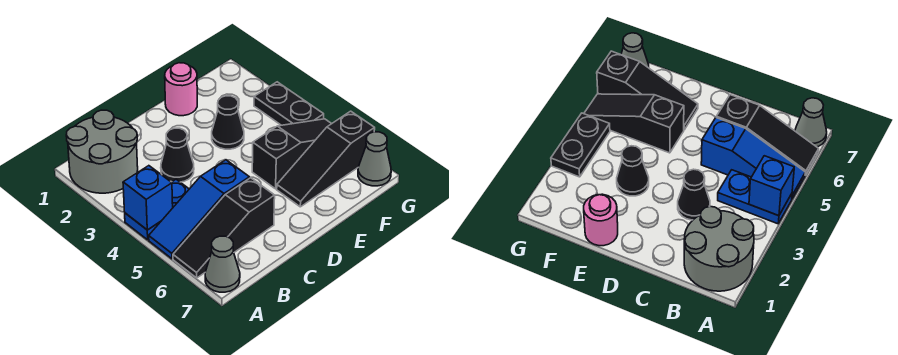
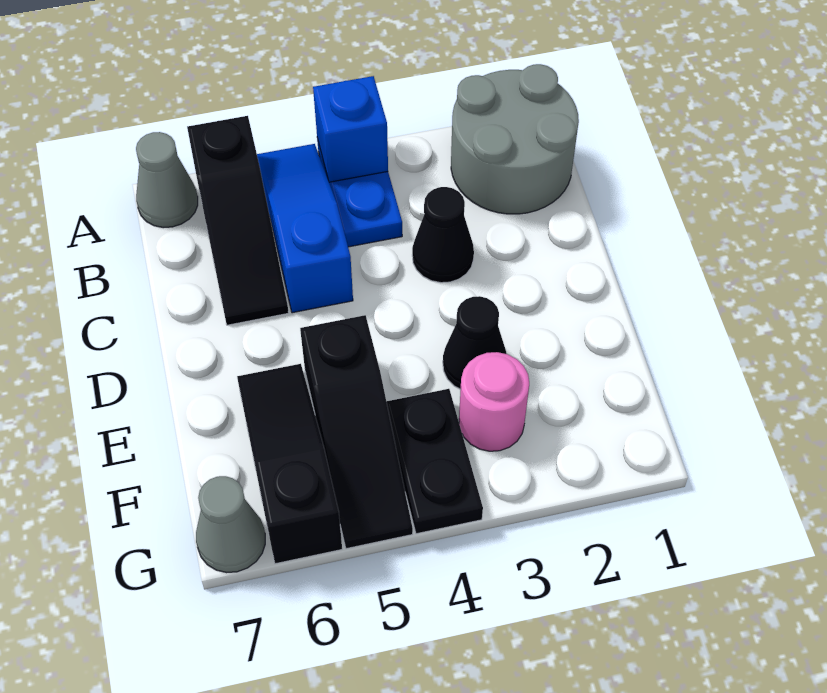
black 1x3 slope [173,178,275,278] -> black 1x3 slope turned to [187,116,289,325]
pink 1x1 round brick [165,63,197,116] -> pink 1x1 round brick moved to [459,352,529,451]
black 1x2 plate [254,82,324,125] -> black 1x2 plate turned to [387,389,483,534]

